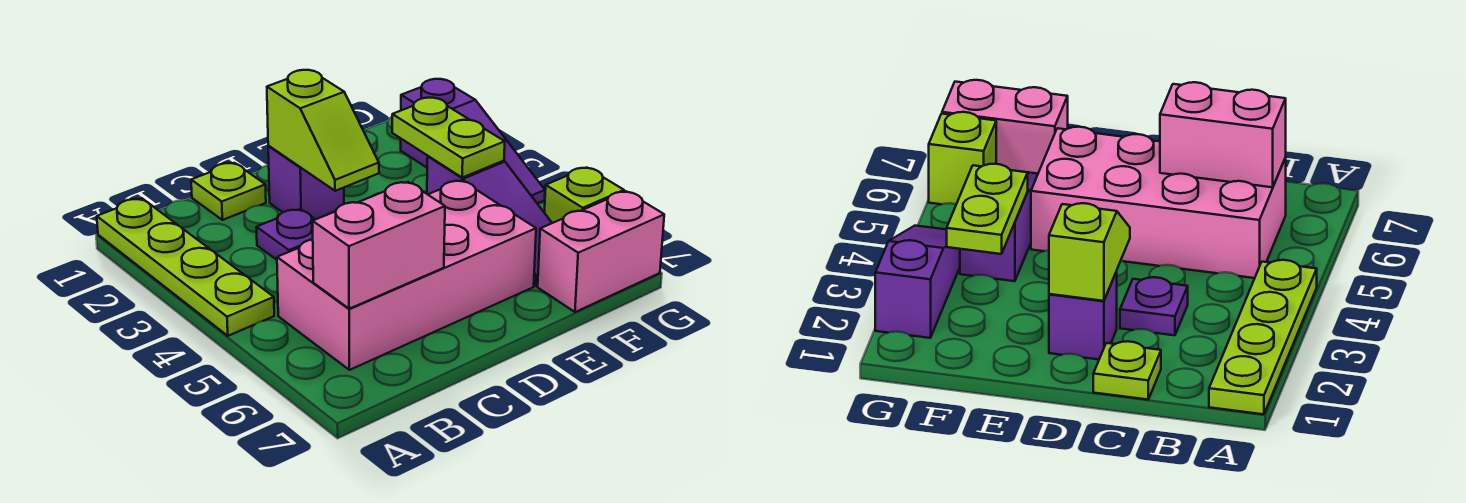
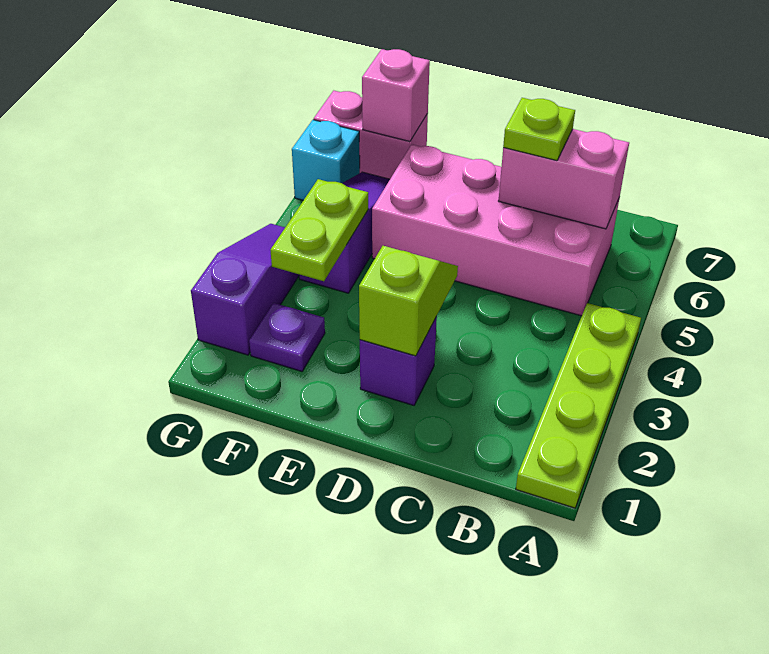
lime 1x1 plate [191,163,266,220] -> lime 1x1 plate moved to [503,98,575,161]
purple 1x1 plate [256,209,315,260] -> purple 1x1 plate moved to [249,303,325,371]
none -> pink 1x1 brick [362,49,430,142]
lime 1x1 brick [544,168,624,223] -> cyan 1x1 brick [292,120,360,200]

